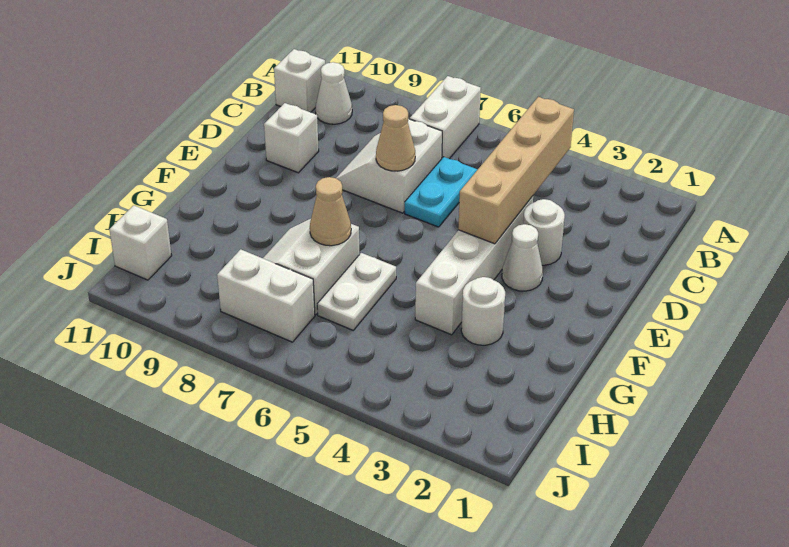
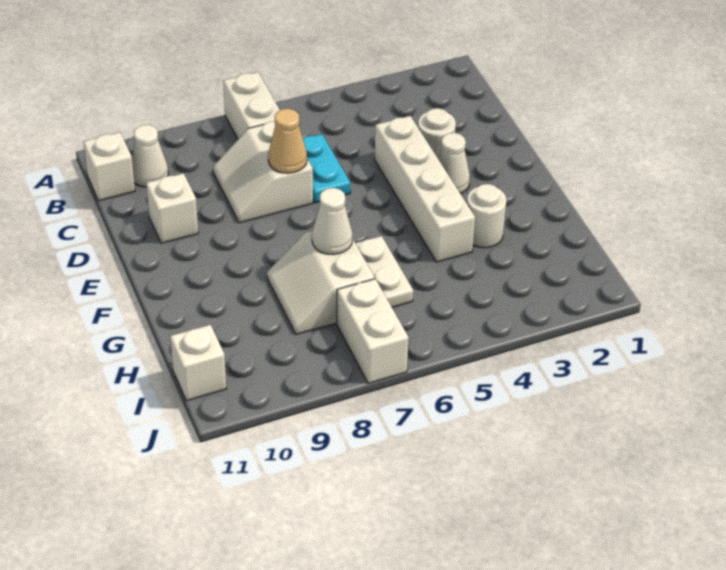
tan 1x4 brick [458,97,574,244] -> none
tan 1x1 cone [310,177,351,246] -> white 1x1 cone [312,188,353,255]
white 1x2 brick [217,249,315,342] -> white 1x2 brick turned to [337,279,409,383]

